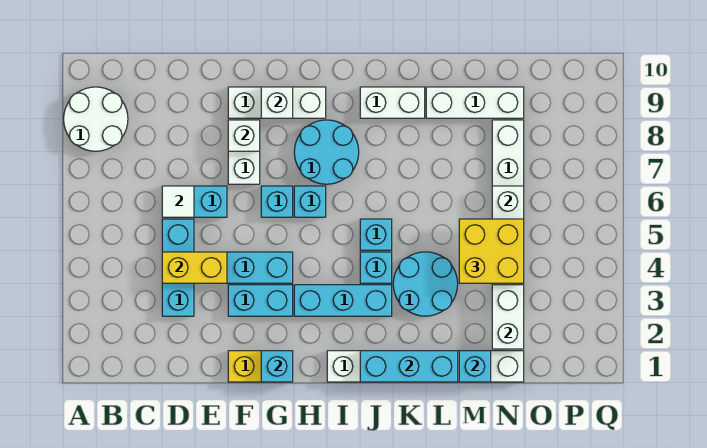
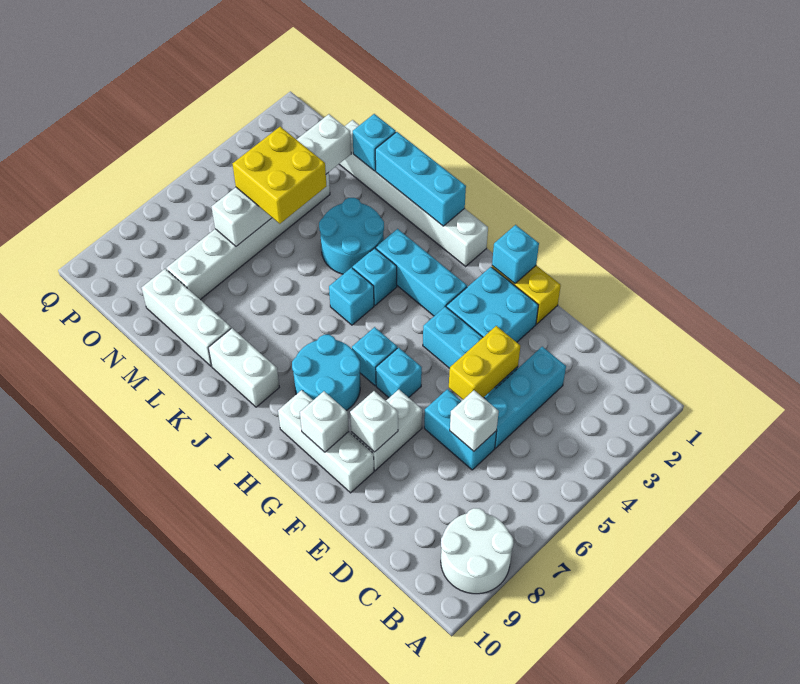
yellow 1x2 brick [162,252,227,283] -> yellow 1x2 brick turned to [449,326,520,400]
white 1x1 tile [162,186,194,217] -> white 1x1 brick [450,390,499,451]
cyan 1x2 brick [228,285,293,316] -> cyan 2x2 brick [446,267,538,342]

